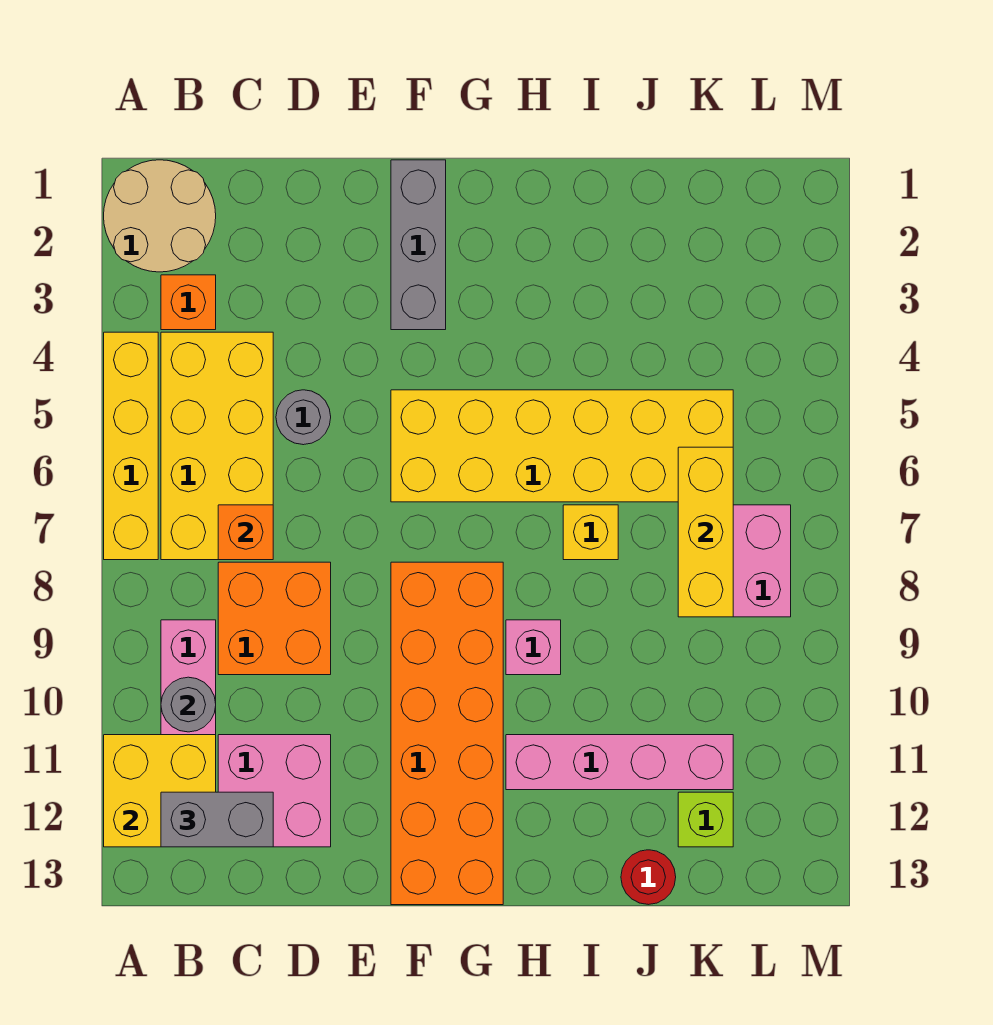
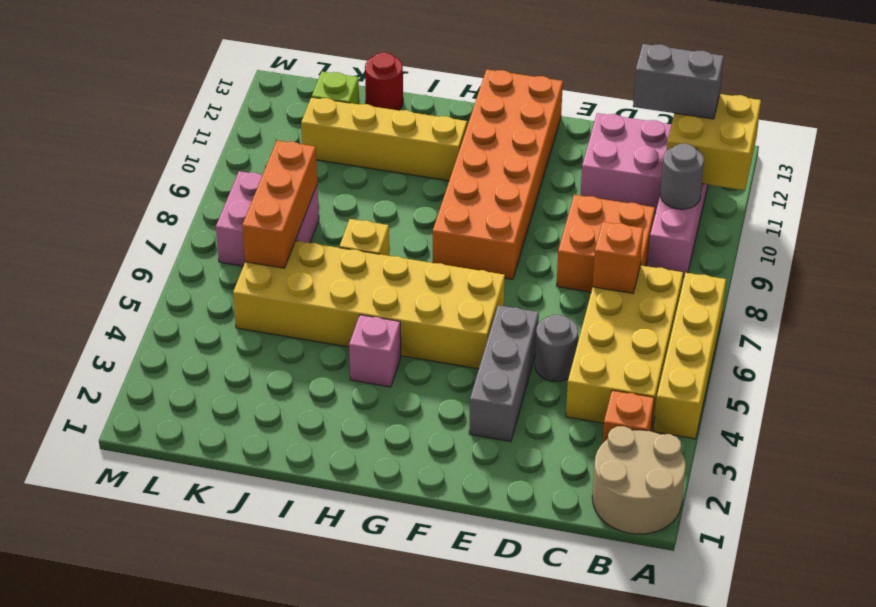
grey 1x3 brick [391,160,446,330] -> grey 1x3 brick moved to [469,305,539,442]
pink 1x1 brick [506,620,561,675] -> pink 1x1 brick moved to [349,315,401,387]
pink 1x4 brick [506,735,733,790] -> yellow 1x4 brick [301,97,467,181]
yellow 1x3 brick [678,447,733,617] -> orange 1x3 brick [242,140,317,268]

